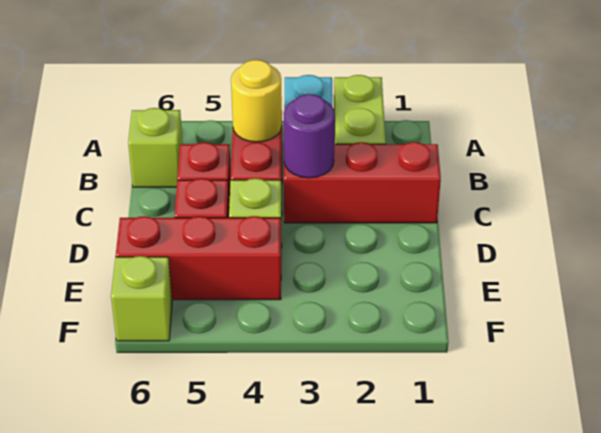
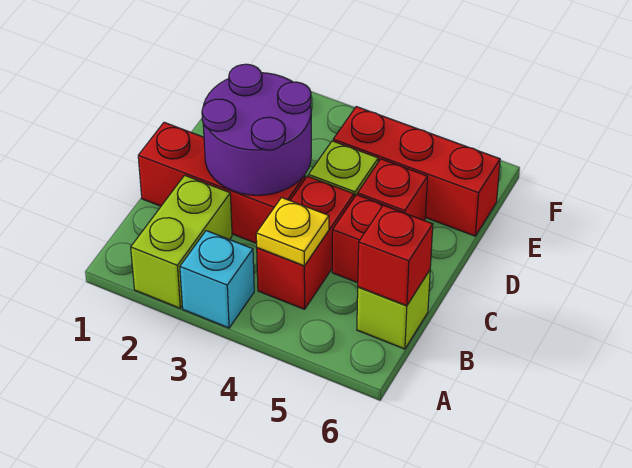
yellow 1x1 round brick [231,60,282,142] -> yellow 1x1 plate [256,198,329,266]
none -> red 1x1 brick [358,205,433,306]
purple 1x1 round brick [284,94,335,178] -> purple 2x2 round brick [202,64,311,195]
lime 1x1 brick [111,256,172,341] -> none

